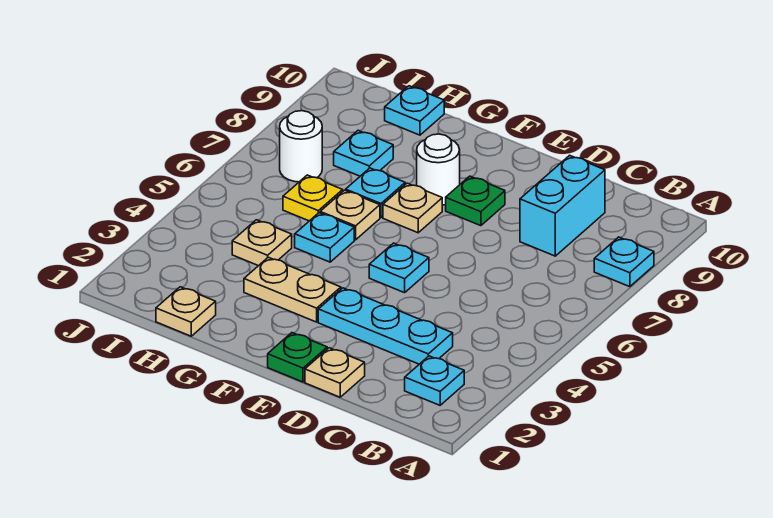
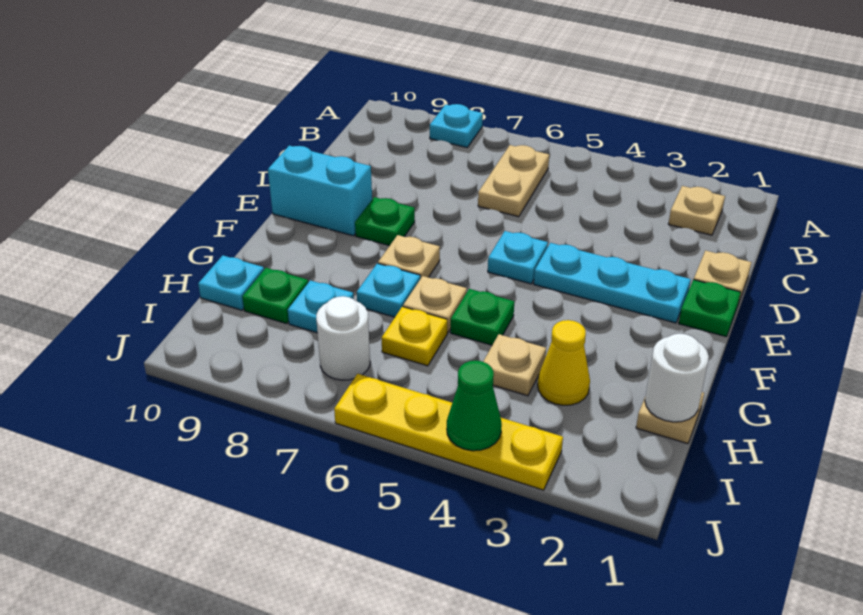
cyan 1x1 plate [405,356,464,405] -> tan 1x1 plate [669,186,725,235]
cyan 1x3 plate [318,288,453,364] -> cyan 1x3 plate turned to [534,243,691,323]
cyan 1x2 brick [520,155,605,256] -> cyan 1x2 brick moved to [268,146,372,236]
tan 1x2 plate [244,257,341,322] -> tan 1x2 plate moved to [478,145,549,217]
white 1x1 round brick [417,134,460,205] -> white 1x1 round brick moved to [645,334,709,422]
cyan 1x1 plate [295,213,354,262] -> green 1x1 plate [451,289,514,345]
none -> yellow 1x1 cone [538,320,590,405]
none -> green 1x1 plate [242,268,308,324]
none -> yellow 1x4 plate [334,374,563,490]
none -> green 1x1 cone [447,361,502,451]

